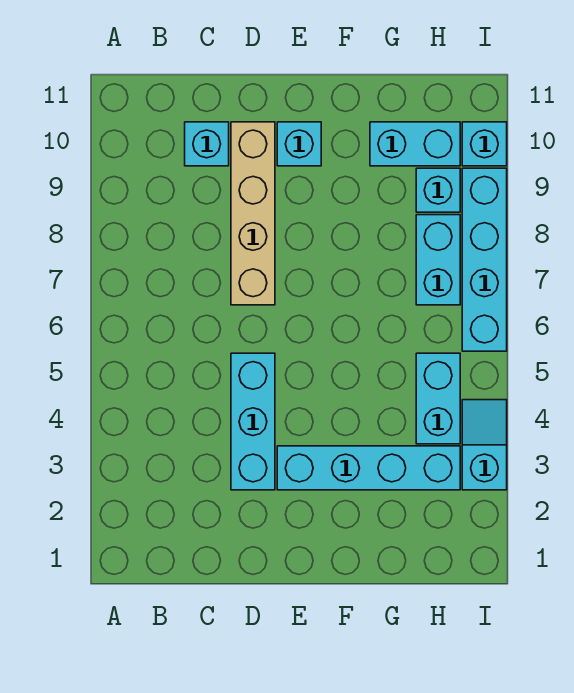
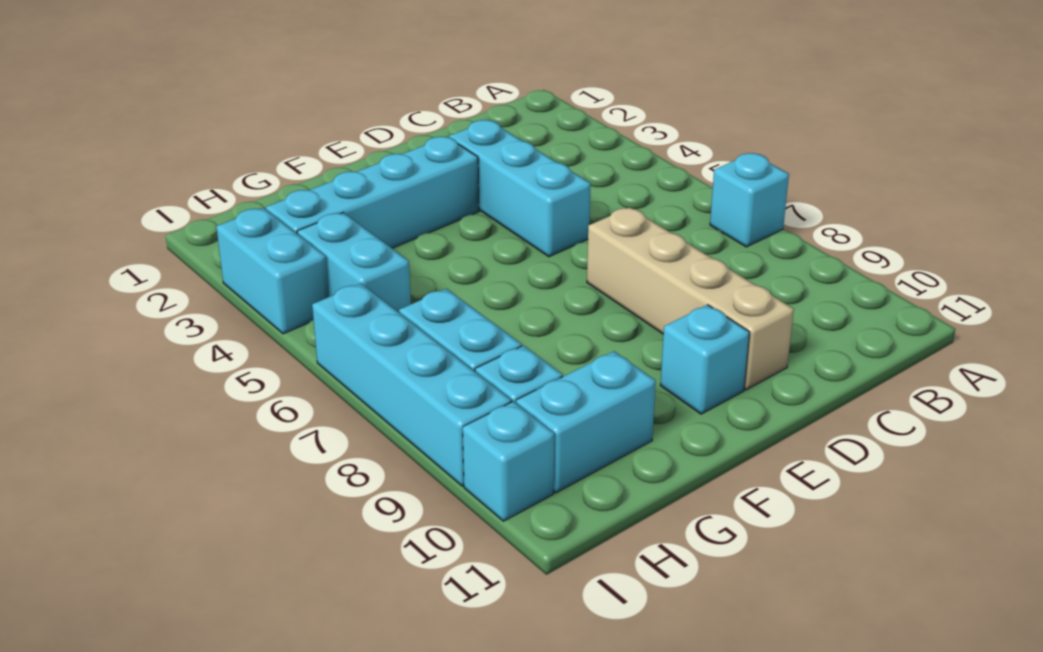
cyan 1x1 brick [185,122,229,166] -> cyan 1x1 brick moved to [710,153,789,247]
cyan 1x2 slope [462,400,507,490] -> cyan 1x2 brick [216,208,329,334]

